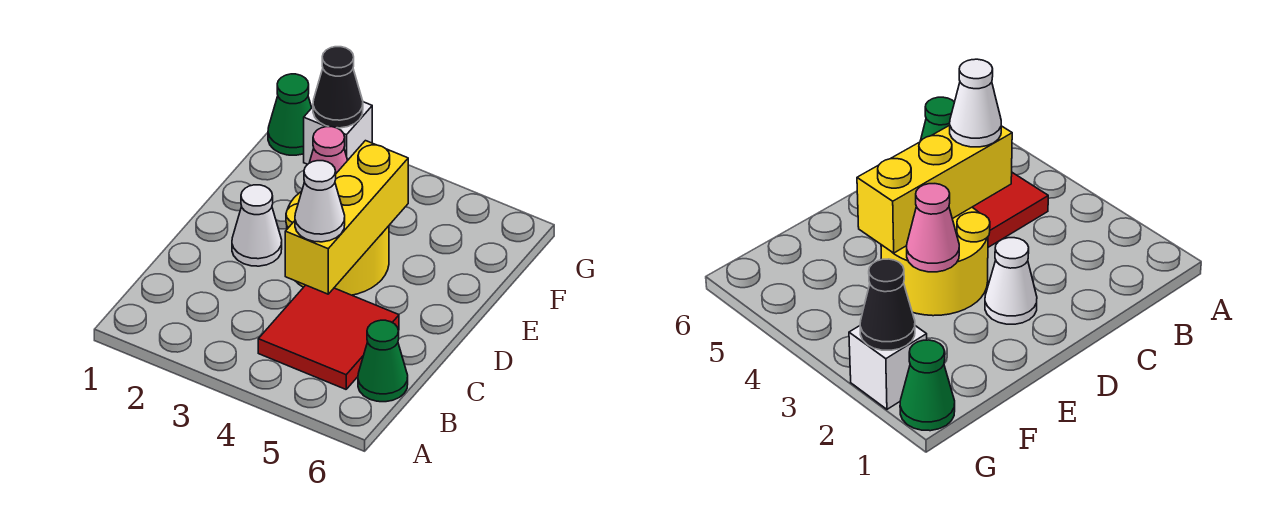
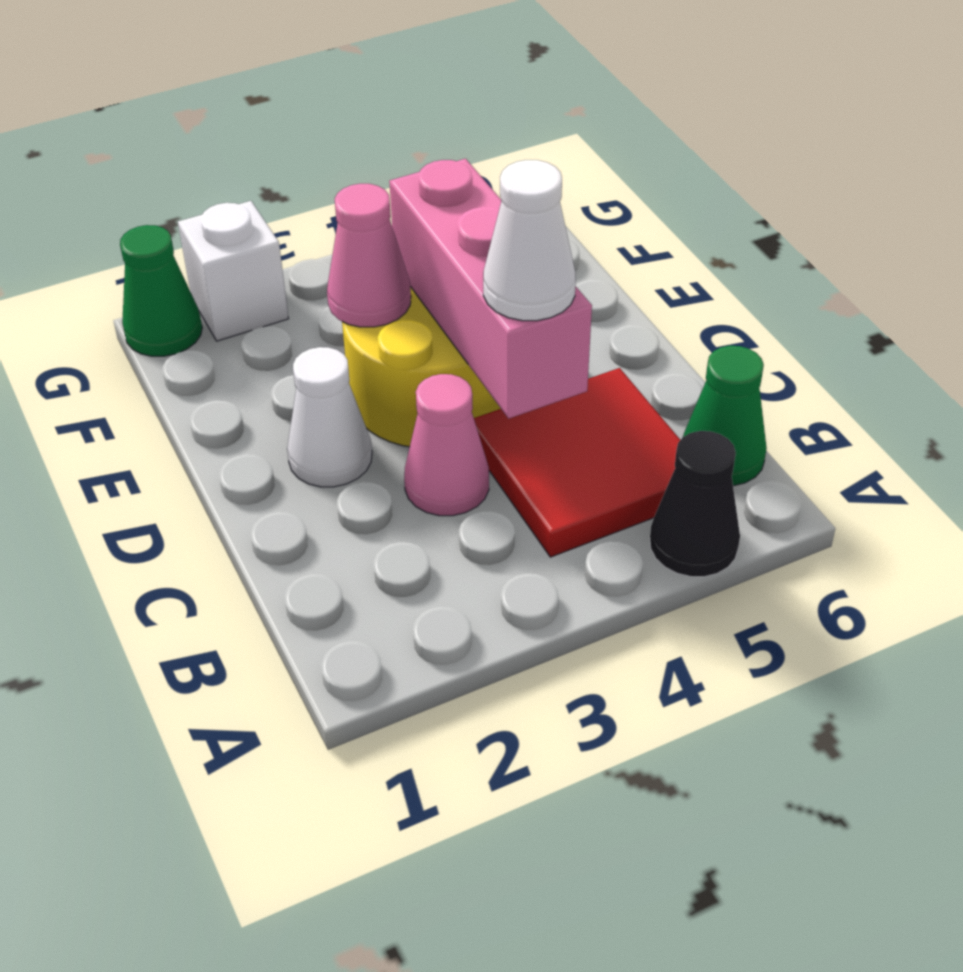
none -> pink 1x1 cone [404,374,489,516]
yellow 1x3 brick [285,141,408,294] -> pink 1x3 brick [389,159,592,419]
black 1x1 cone [313,47,363,128] -> black 1x1 cone moved to [650,431,740,577]

